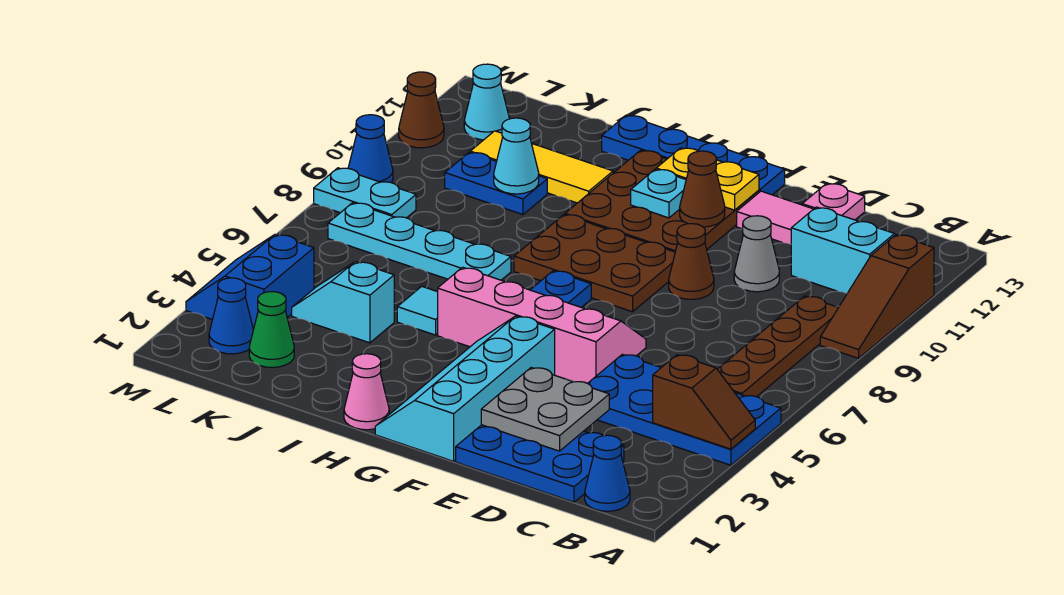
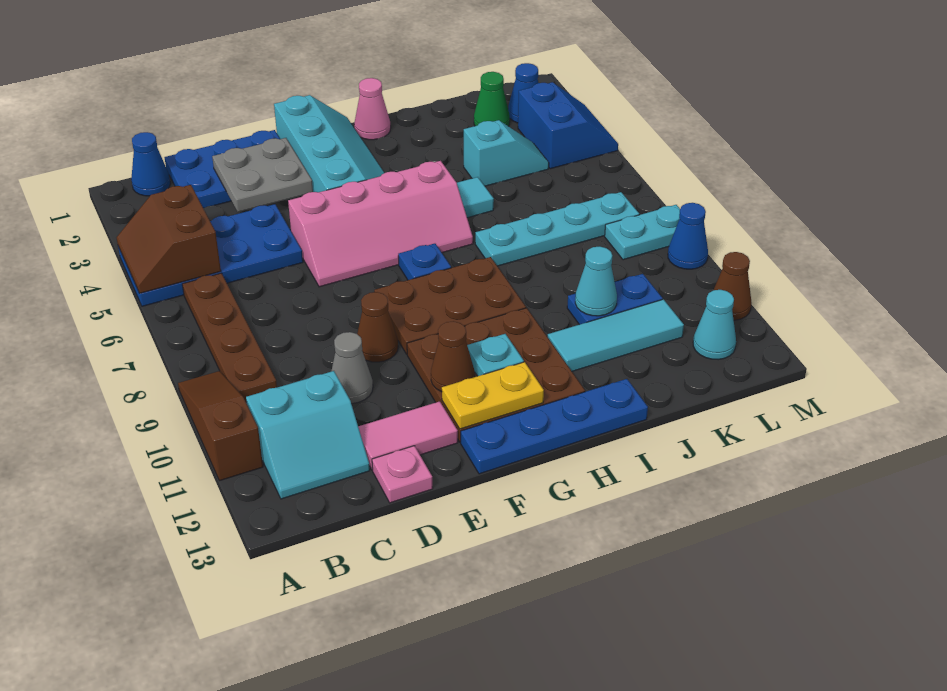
brown 1x2 slope [653,355,755,449] -> brown 2x2 slope [116,185,221,293]
yellow 1x3 tile [470,131,613,203] -> cyan 1x3 tile [548,299,684,371]

